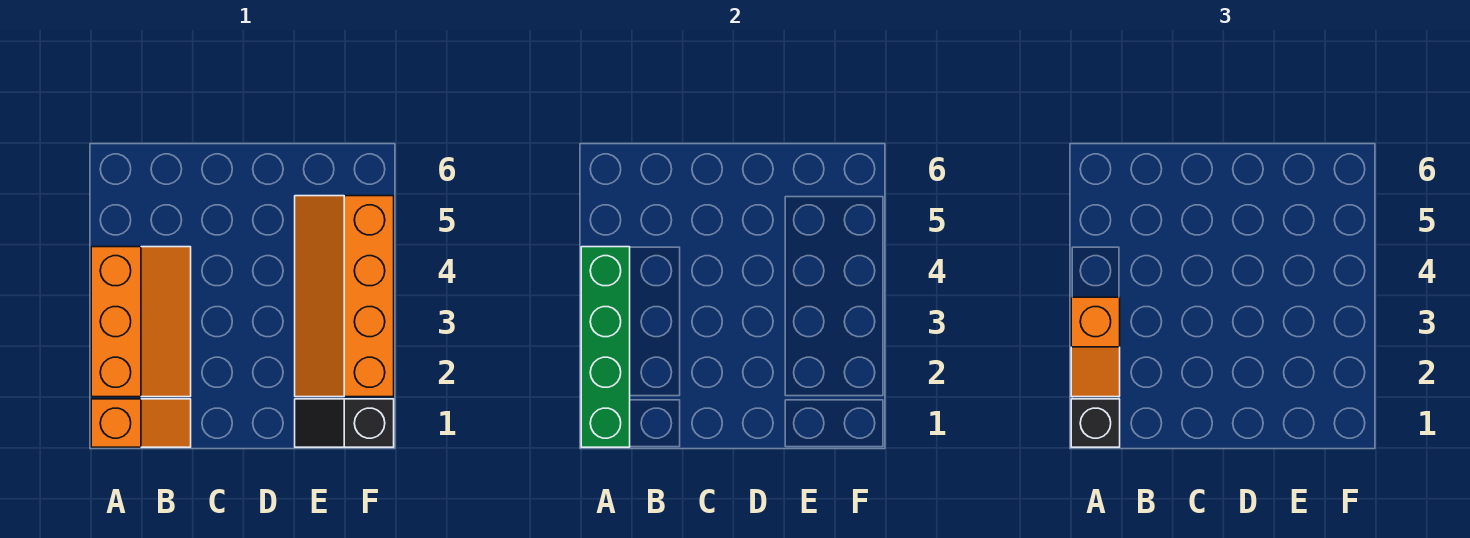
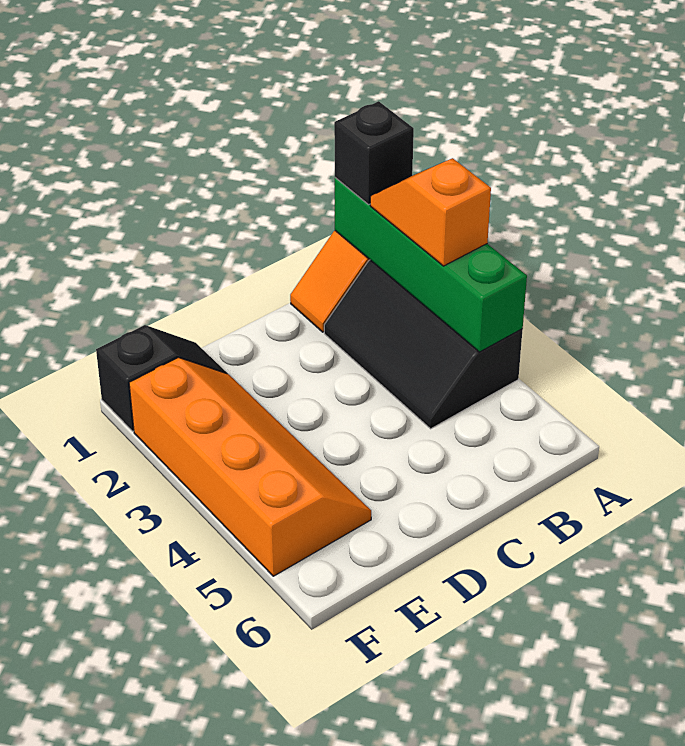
orange 2x3 slope [91,247,191,397] -> black 2x3 slope [324,260,523,429]

